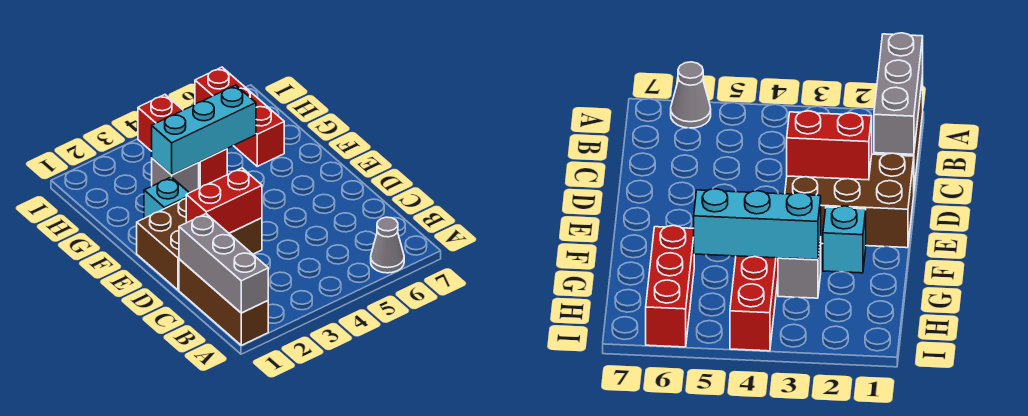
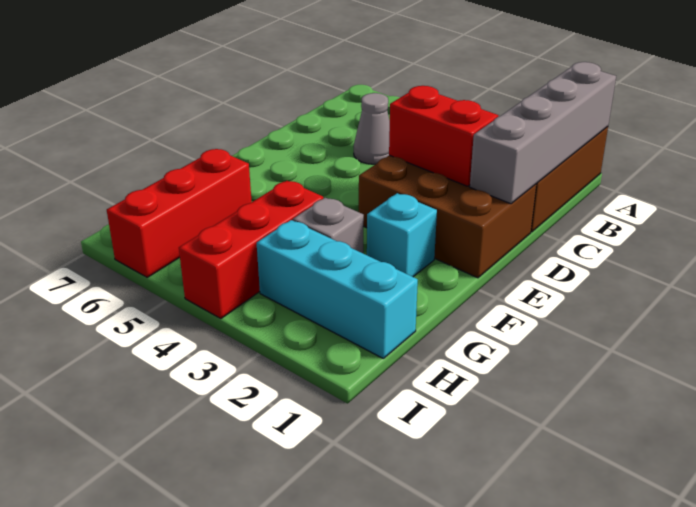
grey 1x3 brick [179,214,268,313] -> grey 1x4 brick [470,62,616,204]
grey 1x1 cone [371,217,404,273] -> grey 1x1 cone moved to [354,93,390,164]
cyan 1x3 brick [152,85,256,175] -> cyan 1x3 brick moved to [257,220,418,358]

